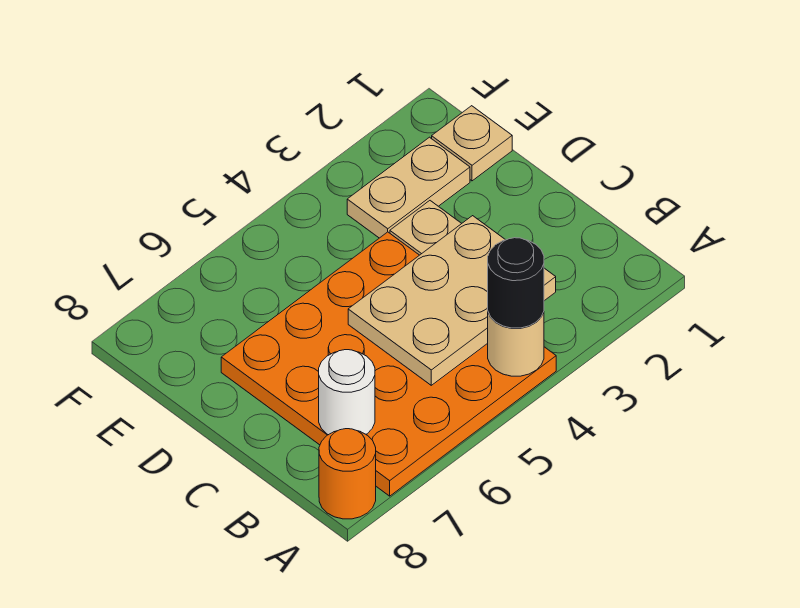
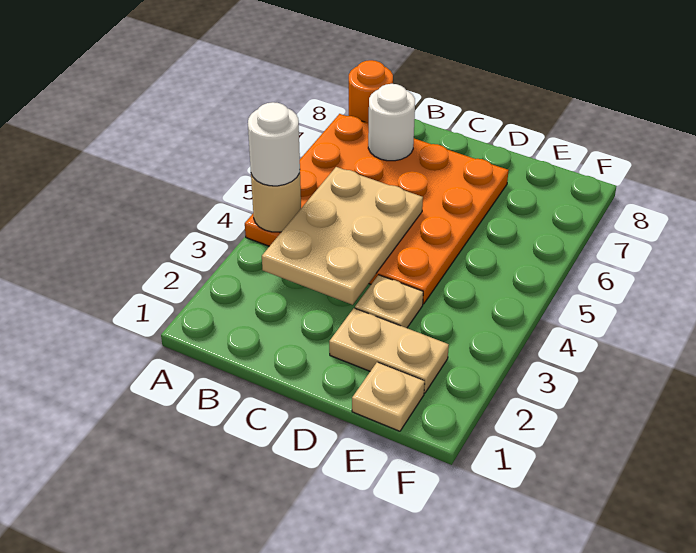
black 1x1 round brick [488,238,544,328] -> white 1x1 round brick [248,102,300,186]
tan 1x2 plate [347,137,470,238] -> tan 1x2 plate turned to [329,308,449,393]

